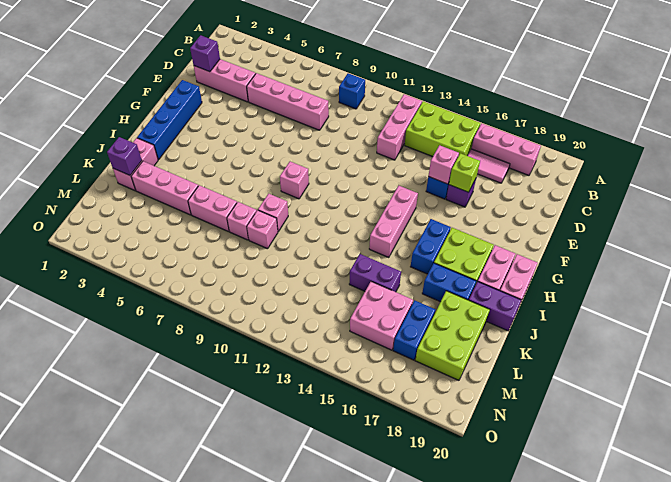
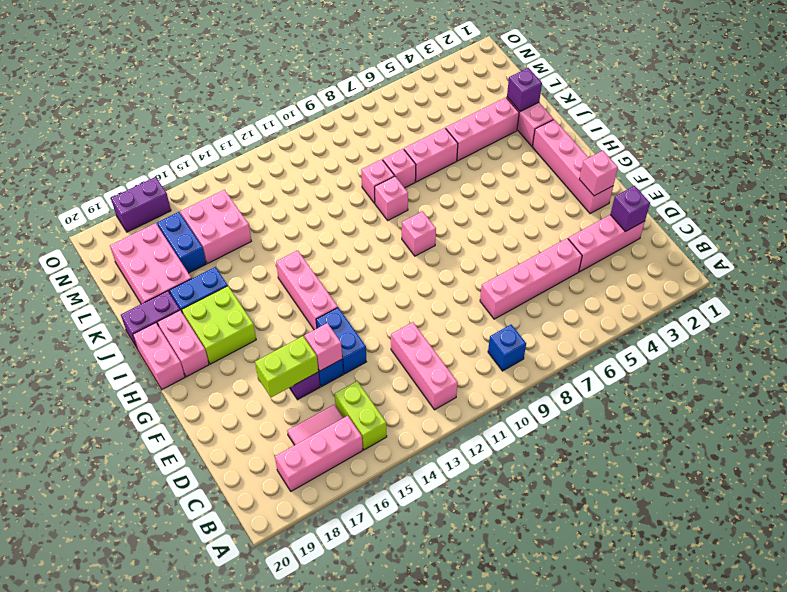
lime 2x3 brick [405,102,480,157] -> lime 1x2 brick [335,381,387,450]
lime 1x1 brick [449,153,480,192] -> lime 1x2 brick [255,336,318,397]
blue 1x4 brick [137,80,202,160] -> pink 1x4 brick [533,120,613,214]
none -> pink 1x1 brick [579,151,618,196]
blue 1x2 brick [411,219,451,274] -> blue 1x2 brick moved to [316,308,366,374]
purple 1x2 brick [349,254,401,292] -> purple 1x2 brick moved to [111,177,171,232]
lime 2x3 brick [415,291,490,380] -> pink 2x3 brick [110,223,192,304]

